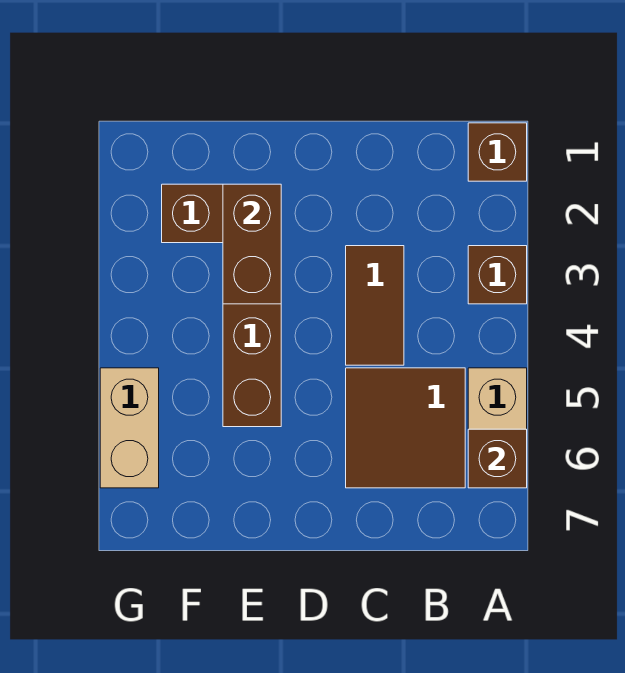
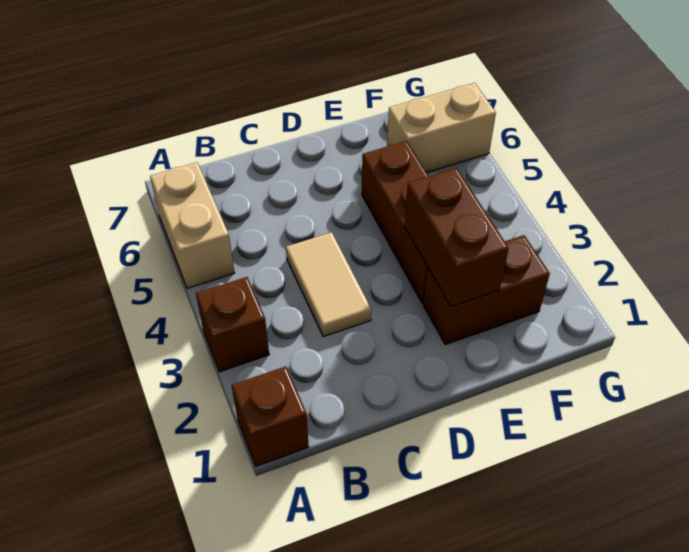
brown 1x1 brick [468,429,527,488] -> none
brown 2x2 tile [346,368,465,488] -> none
brown 1x2 tile [346,246,404,365] -> tan 1x2 tile [286,232,371,337]
tan 1x2 brick [100,368,159,488] -> tan 1x2 brick turned to [387,83,496,172]

